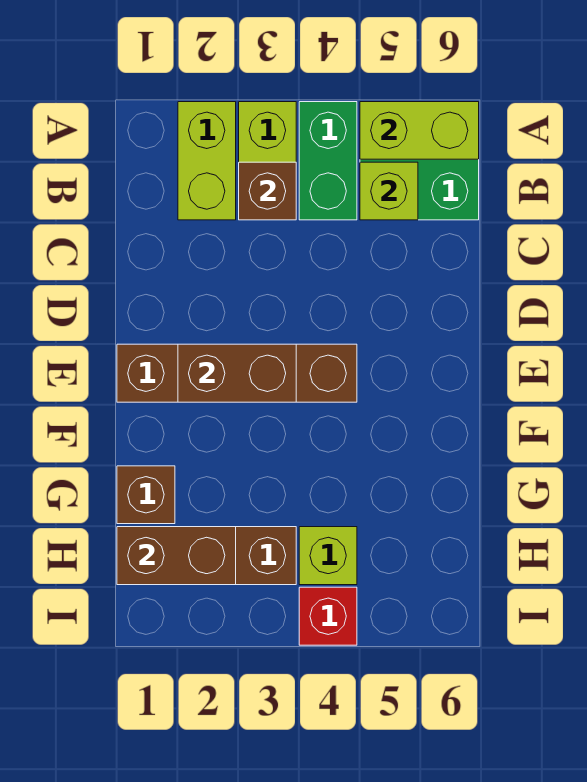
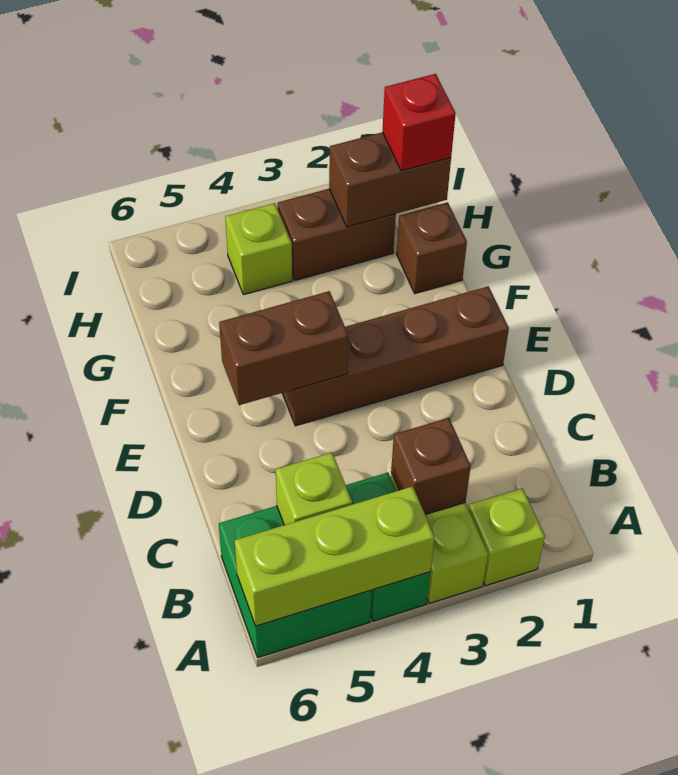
lime 1x2 brick [178,102,236,220] -> lime 1x1 brick [468,488,545,586]
lime 1x2 brick [360,102,479,159] -> lime 1x3 brick [235,486,435,626]
brown 1x2 brick [178,344,296,402] -> brown 1x2 brick moved to [219,291,348,405]
red 1x1 brick [299,587,357,645] -> red 1x1 brick moved to [382,74,456,171]

